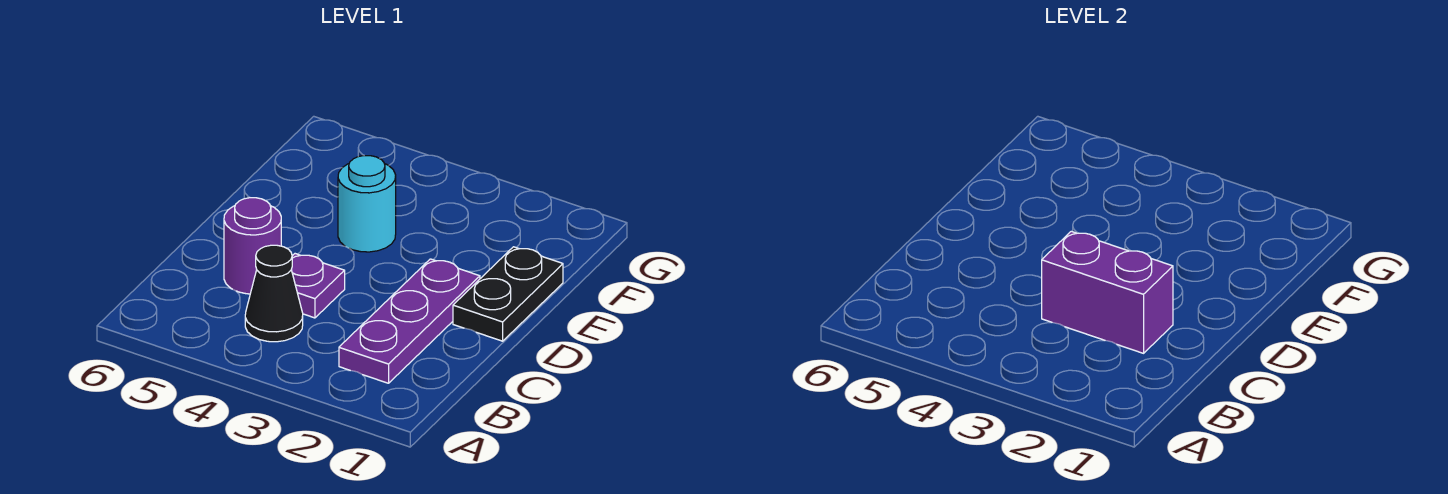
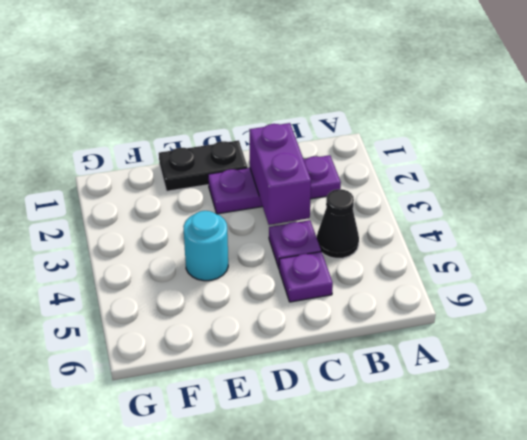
purple 1x1 round brick [224,198,281,294] -> purple 1x1 plate [279,252,333,302]

